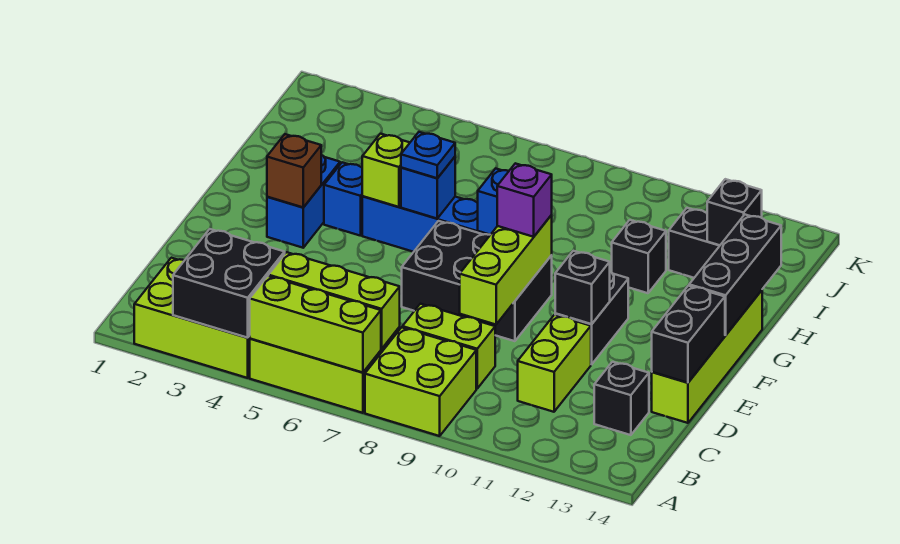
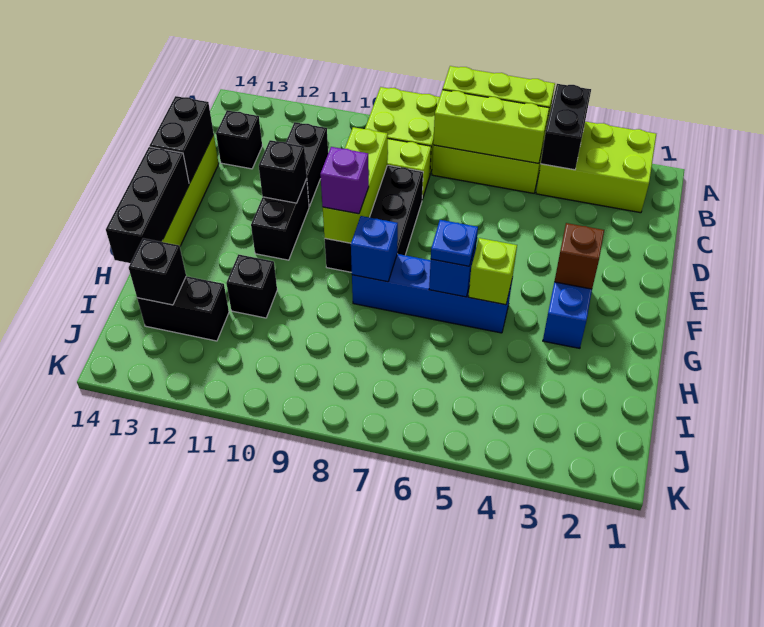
black 2x2 brick [173,229,285,338] -> black 1x2 brick [541,84,591,170]
lime 1x2 brick [518,315,591,412] -> black 1x2 brick [286,122,328,206]
black 2x3 brick [402,221,552,341] -> black 2x3 brick turned to [325,165,423,272]
blue 1x1 brick [324,162,363,236] -> none

